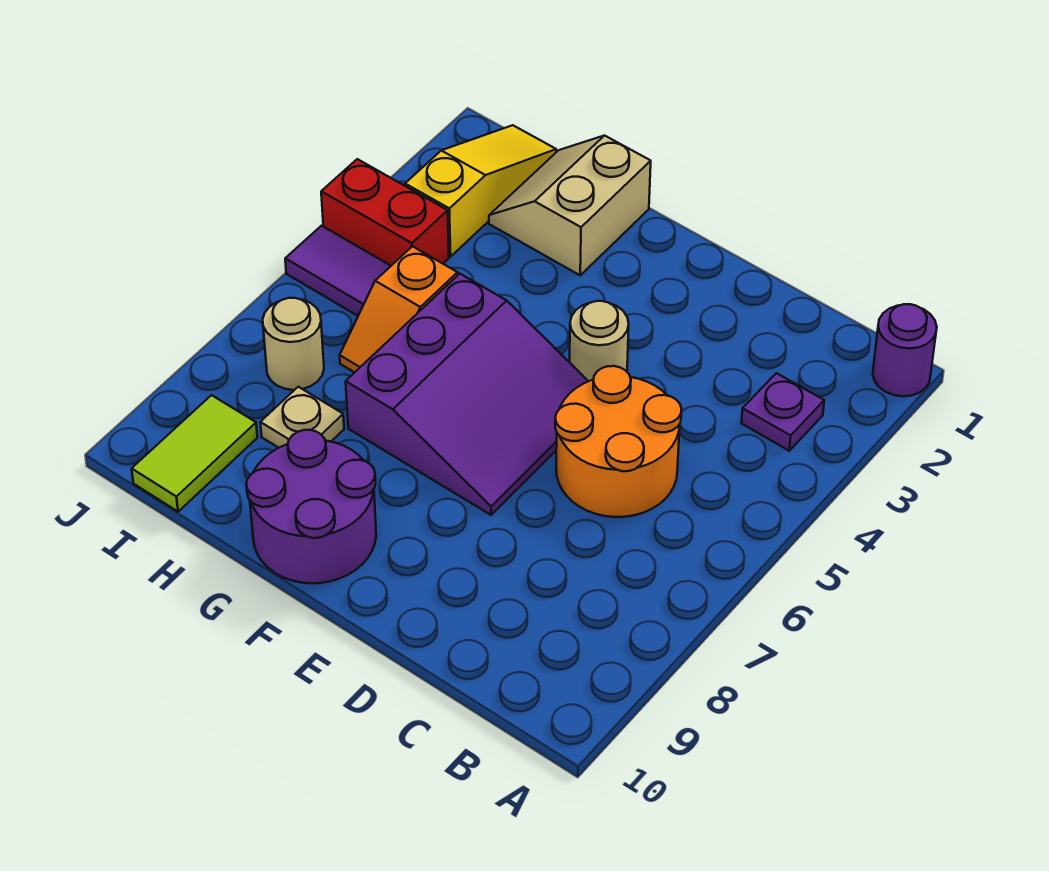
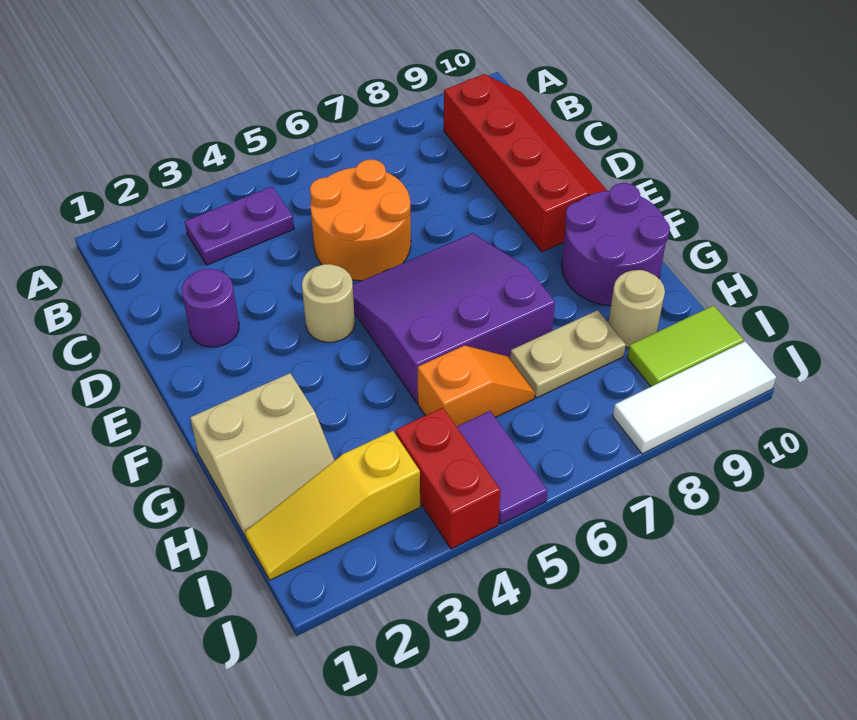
purple 1x1 round brick [873,304,937,396] -> purple 1x1 round brick moved to [182,269,239,347]
purple 1x1 plate [742,373,824,451] -> purple 1x2 plate [185,187,294,265]
none -> red 2x4 slope [444,74,607,252]
tan 1x1 plate [260,387,344,448] -> tan 1x2 plate [510,310,626,398]
tan 1x1 round brick [263,298,324,390] -> tan 1x1 round brick moved to [608,270,665,348]
none -> white 1x3 tile [613,341,776,454]

